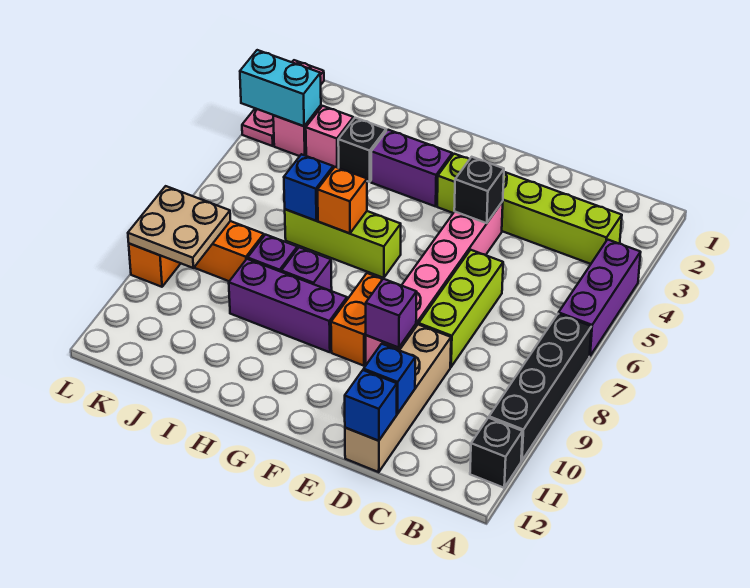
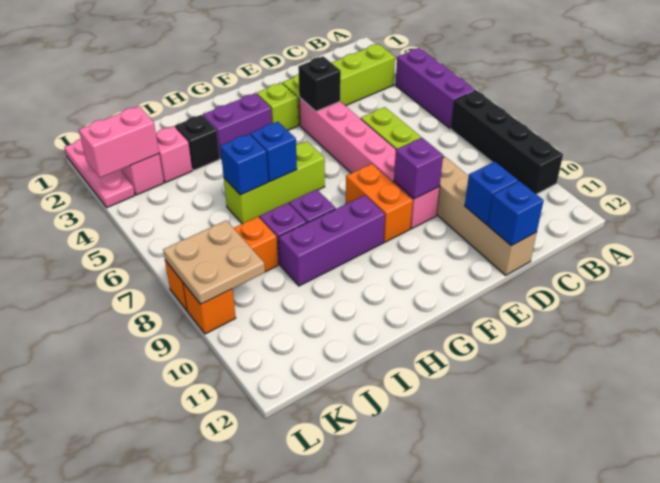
black 1x1 brick [470,418,523,488] -> none
orange 1x1 brick [318,167,367,233] -> blue 1x1 brick [250,122,297,182]
cyan 1x2 brick [240,50,321,126] -> pink 1x2 brick [79,106,159,178]

